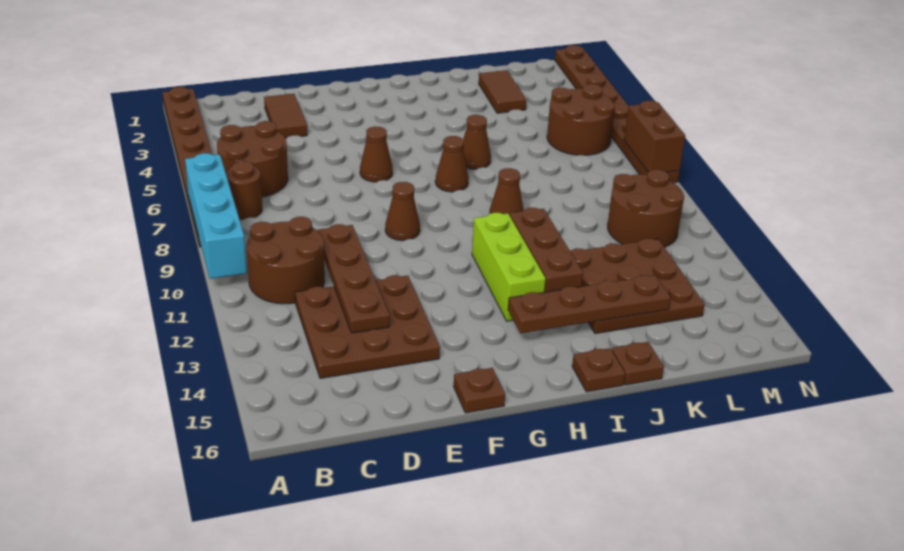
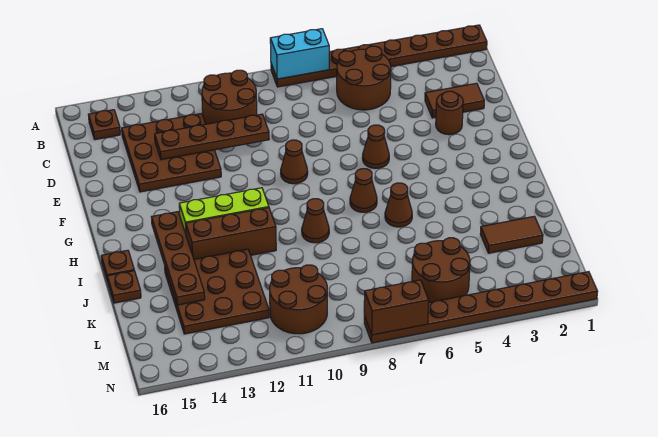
cyan 1x4 brick [185,153,247,279] -> cyan 1x2 brick [270,29,329,79]
brown 1x1 round brick [226,161,262,219] -> brown 1x1 round brick moved to [436,91,463,135]
brown 1x1 plate [454,368,505,413] -> brown 1x1 plate moved to [88,110,120,140]

